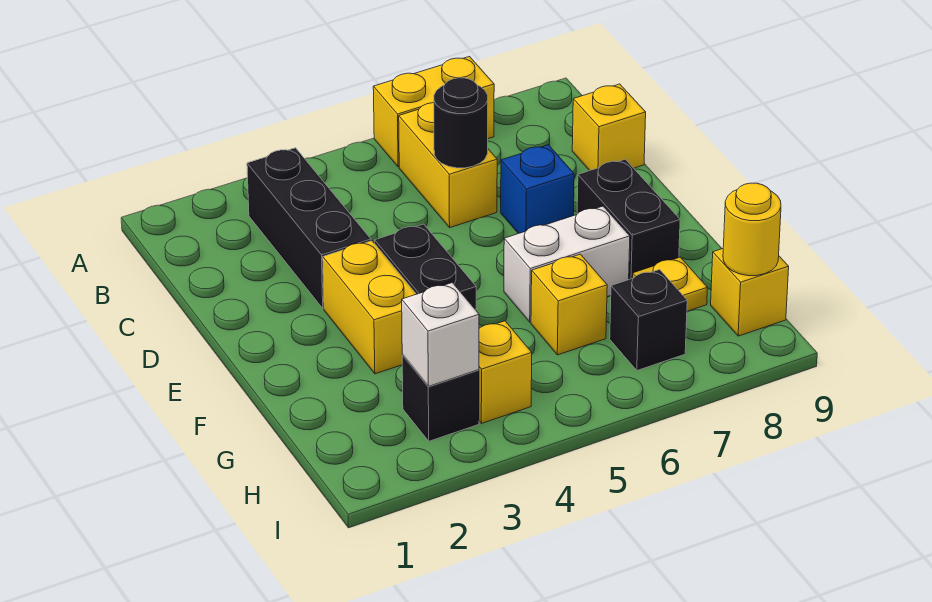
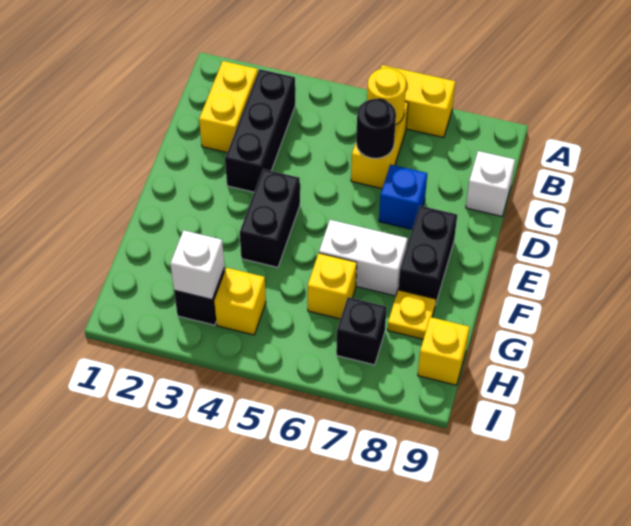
yellow 1x1 brick [572,84,646,171] -> white 1x1 brick [466,151,515,216]
yellow 1x2 brick [323,241,416,374] -> yellow 1x2 brick moved to [199,61,258,152]
yellow 1x1 round brick [723,183,781,276] -> yellow 1x1 round brick moved to [367,68,406,125]

